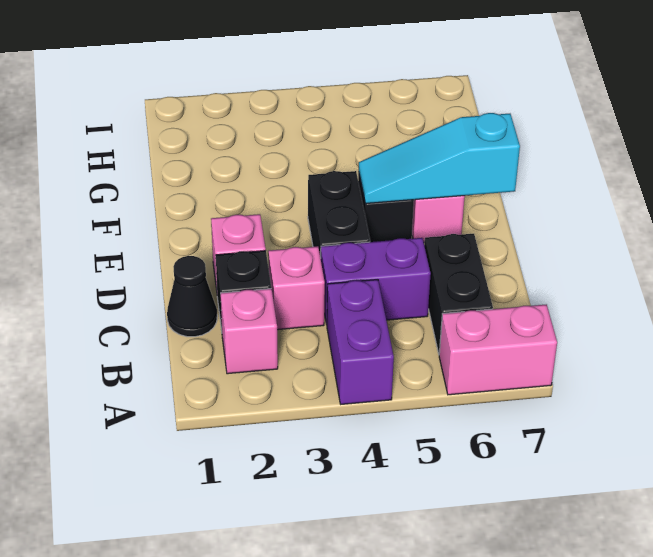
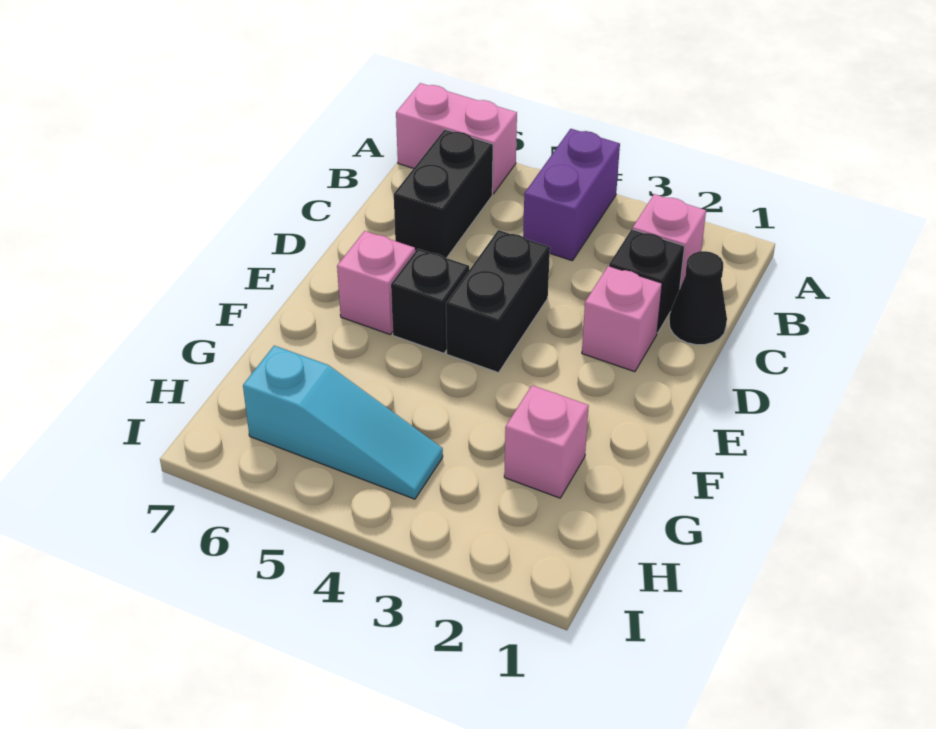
pink 1x1 brick [268,246,325,330] -> pink 1x1 brick moved to [504,385,589,498]
purple 1x2 brick [321,238,431,325] -> none
cyan 1x3 slope [359,113,520,204] -> cyan 1x3 slope moved to [243,345,443,499]

